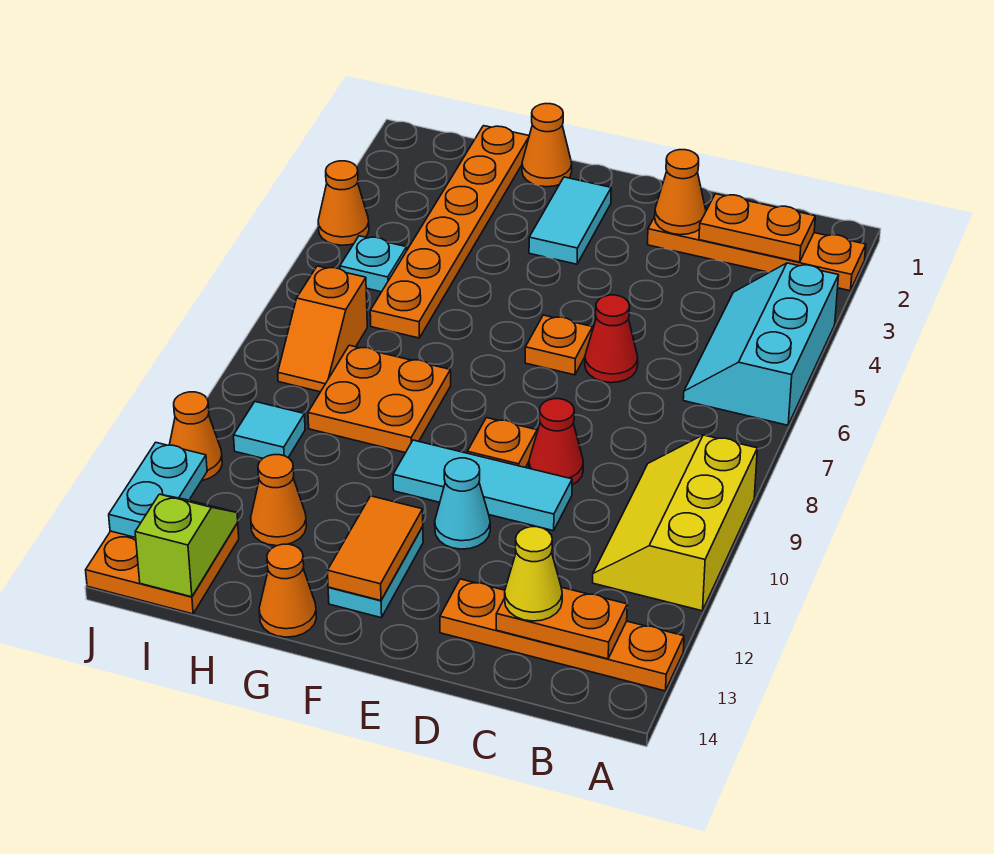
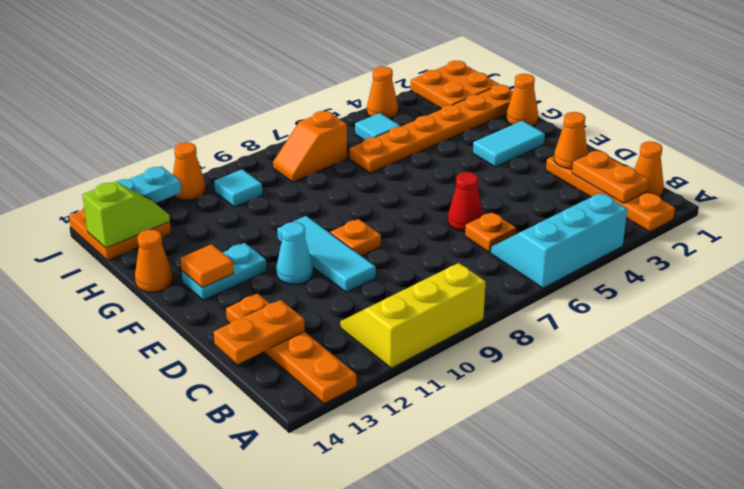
orange 1x2 plate [496,587,627,659] -> orange 1x2 plate turned to [214,300,305,364]
yellow 1x1 cone [505,527,562,621] -> none
red 1x1 cone [529,399,583,485] -> none
orange 1x1 plate [525,315,593,375] -> orange 1x1 plate moved to [465,212,516,252]
orange 1x2 tile [327,496,423,600] -> orange 1x1 tile [180,244,234,288]
orange 2x2 plate [308,345,451,453] -> orange 2x2 plate moved to [411,61,499,109]
orange 1x1 cone [251,455,306,546] -> orange 1x1 cone moved to [634,141,664,196]
cyan 1x1 plate [340,236,407,292] -> cyan 1x1 tile [355,113,400,140]

